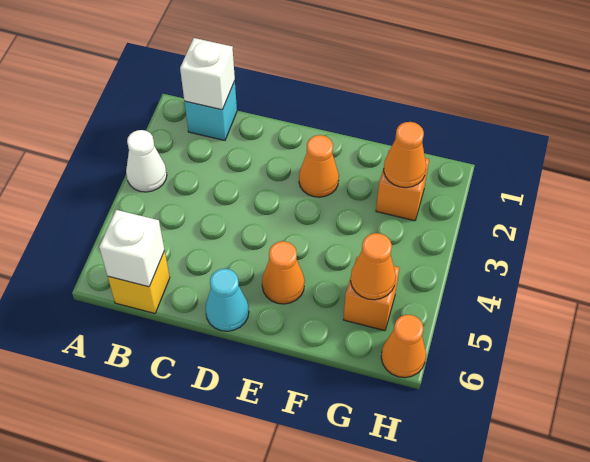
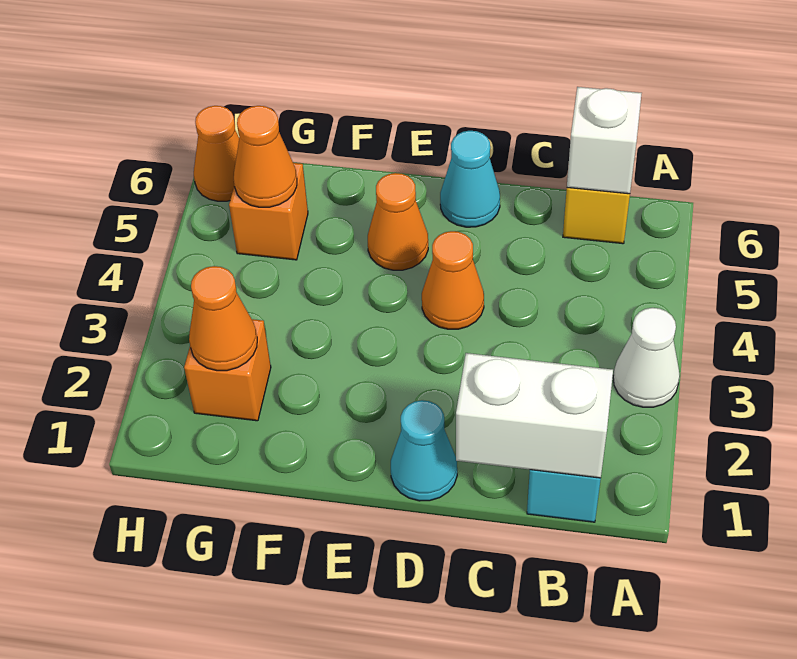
white 1x1 brick [180,38,235,110] -> white 1x2 brick [456,353,613,478]
none -> cyan 1x1 cone [391,400,457,501]
orange 1x1 cone [299,135,339,197] -> orange 1x1 cone moved to [422,231,484,329]

